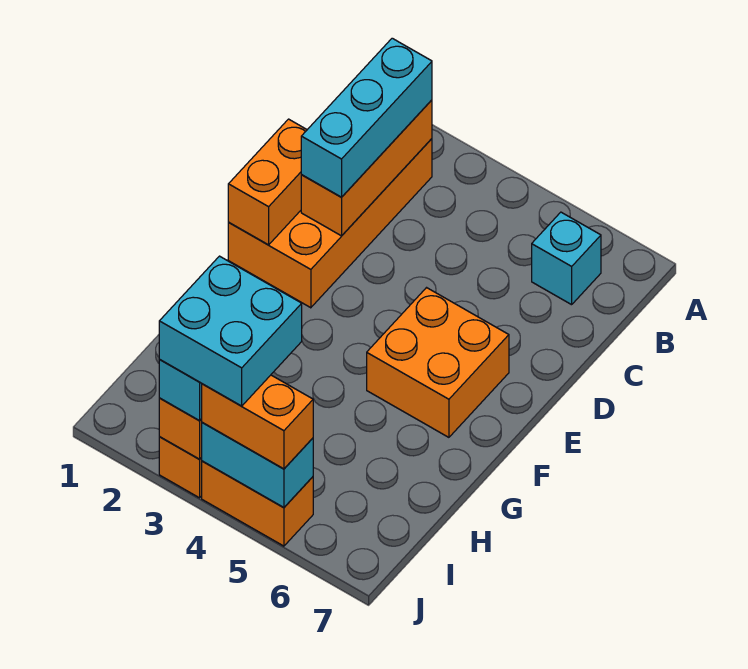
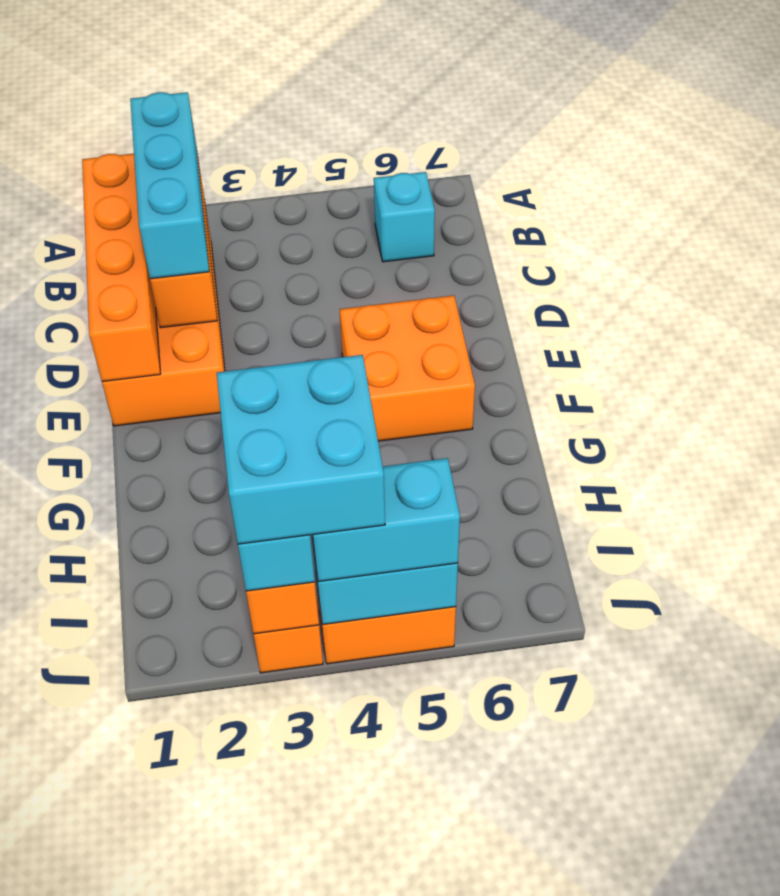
orange 1x2 brick [228,119,307,245] -> orange 1x4 brick [82,153,161,382]
orange 1x2 brick [202,375,313,469] -> cyan 1x2 brick [312,458,460,582]

